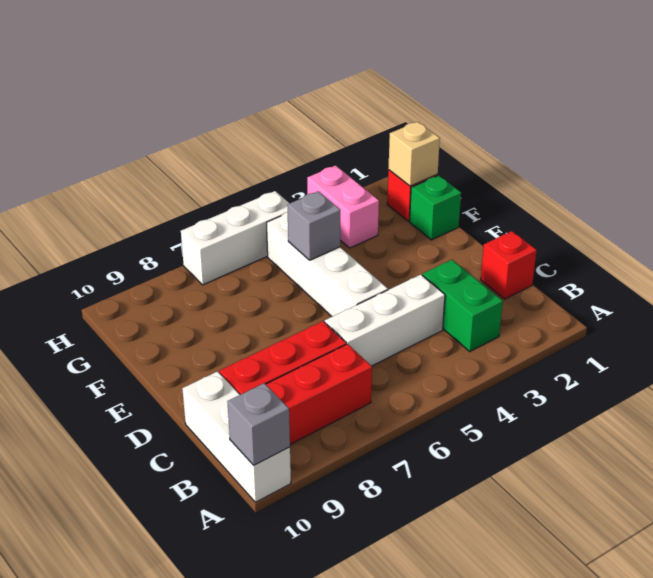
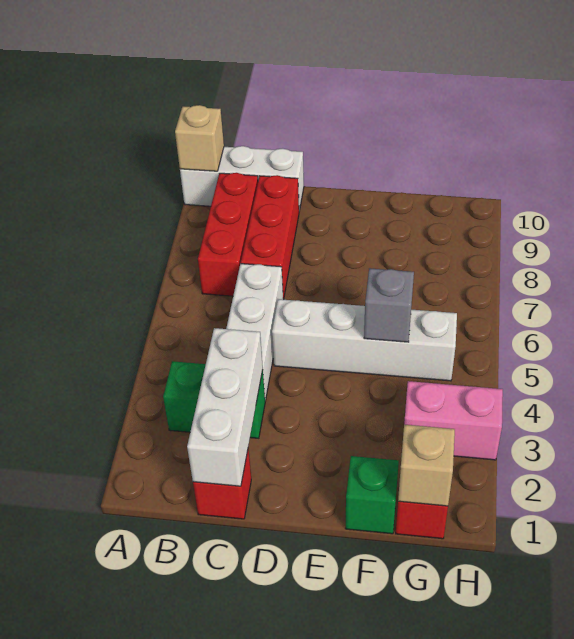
grey 1x1 brick [227,383,290,465] -> tan 1x1 brick [175,105,224,171]
white 1x3 brick [181,191,289,285] -> white 1x3 brick moved to [187,328,263,486]

